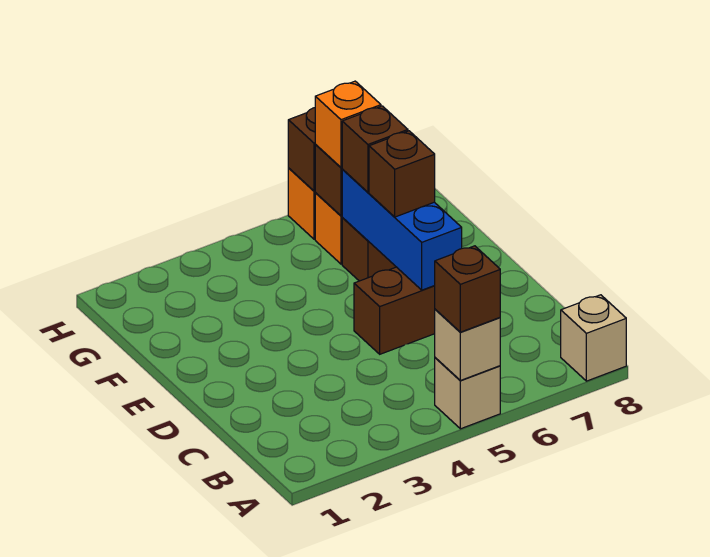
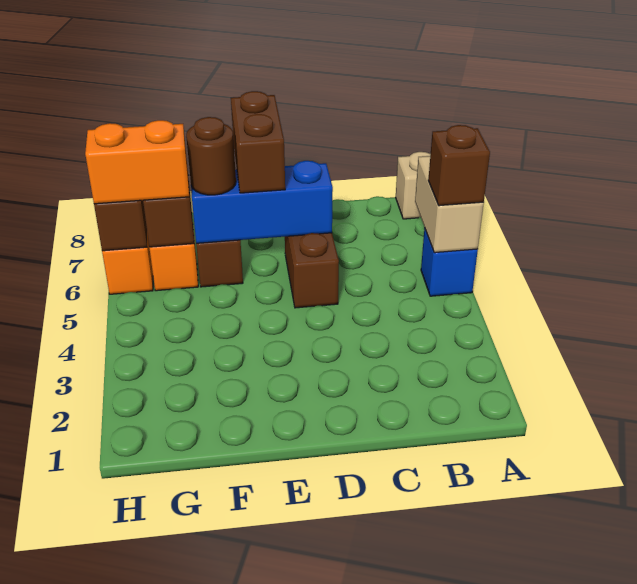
tan 1x1 brick [435,358,500,429] -> blue 1x1 brick [421,228,478,296]
tan 1x1 brick [435,309,500,380] -> tan 1x2 brick [415,156,484,253]
brown 1x1 brick [369,131,435,217] -> brown 1x2 brick [231,91,285,193]
brown 1x1 brick [342,106,408,192] -> brown 1x1 round brick [186,117,236,195]
orange 1x1 brick [315,81,381,167] -> orange 1x2 brick [85,120,189,204]

